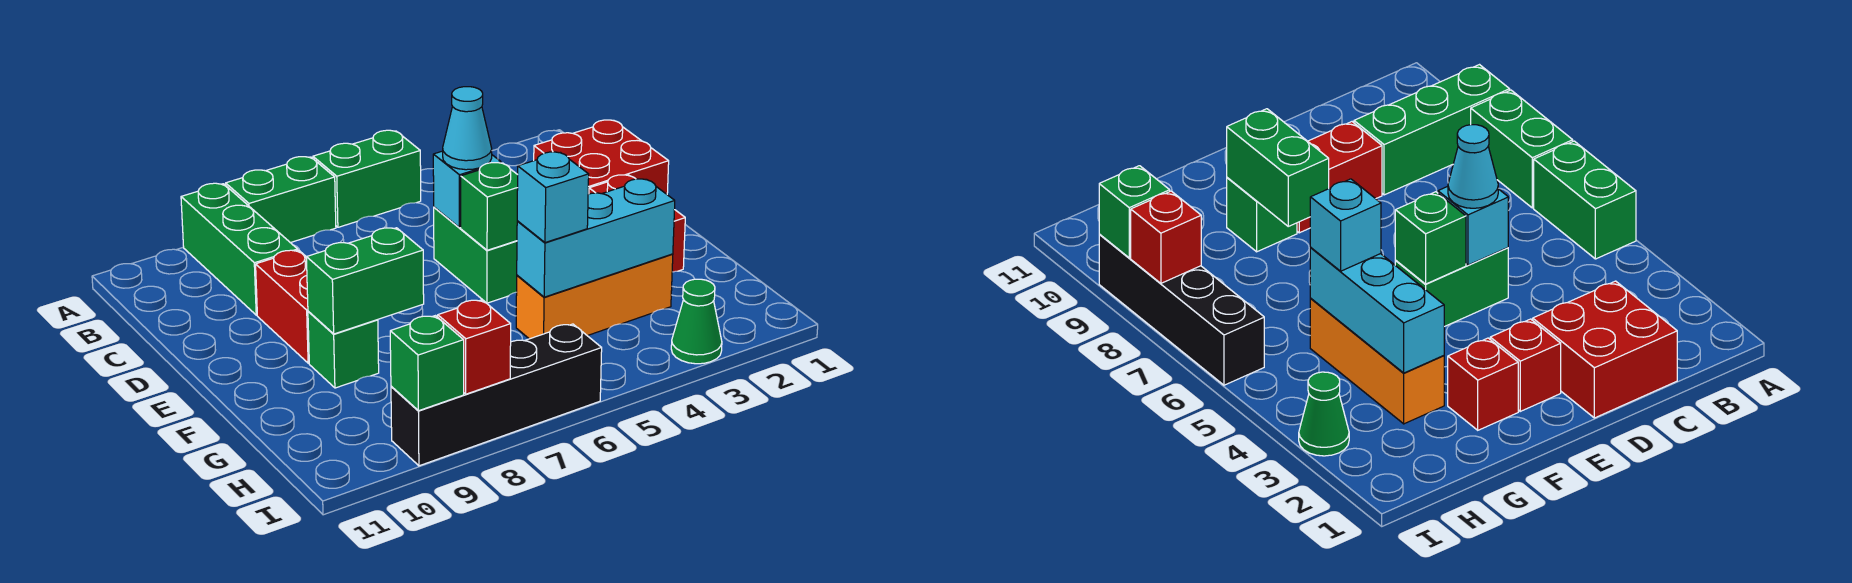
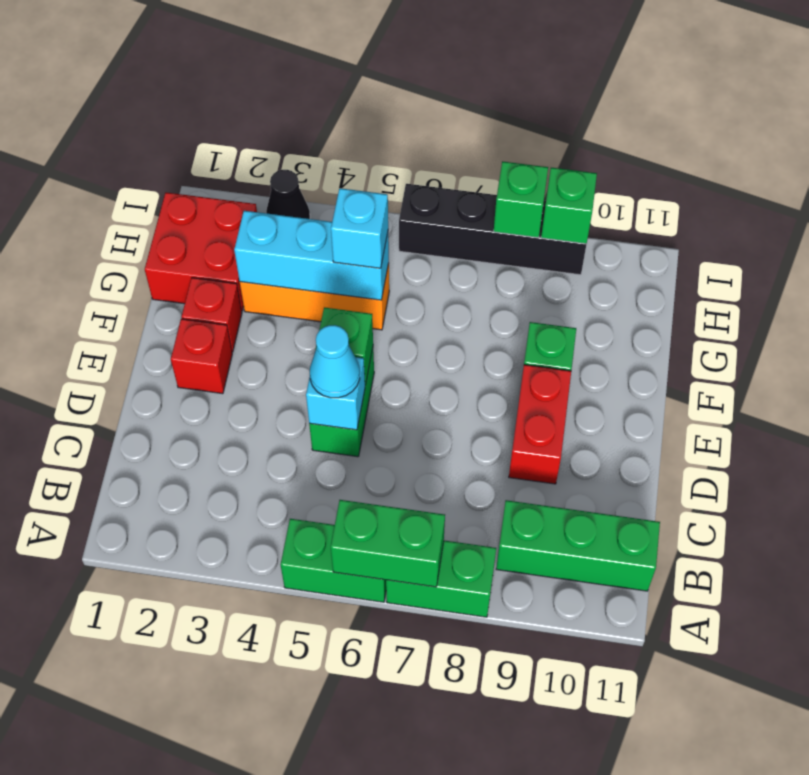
green 1x3 brick [181,183,298,315] -> green 1x3 brick turned to [496,500,660,591]
red 2x2 brick [534,120,669,194] -> red 2x2 brick moved to [145,193,257,311]
green 1x2 brick [306,228,424,334] -> green 1x2 brick moved to [331,500,445,587]
green 1x1 cone [671,279,722,364] -> black 1x1 cone [266,170,310,219]
red 1x1 brick [438,300,511,394] -> green 1x1 brick [494,161,548,238]

